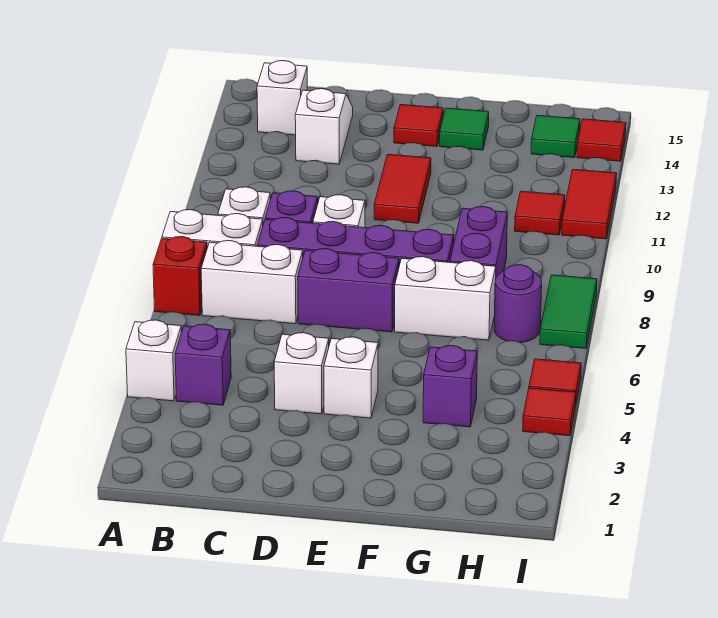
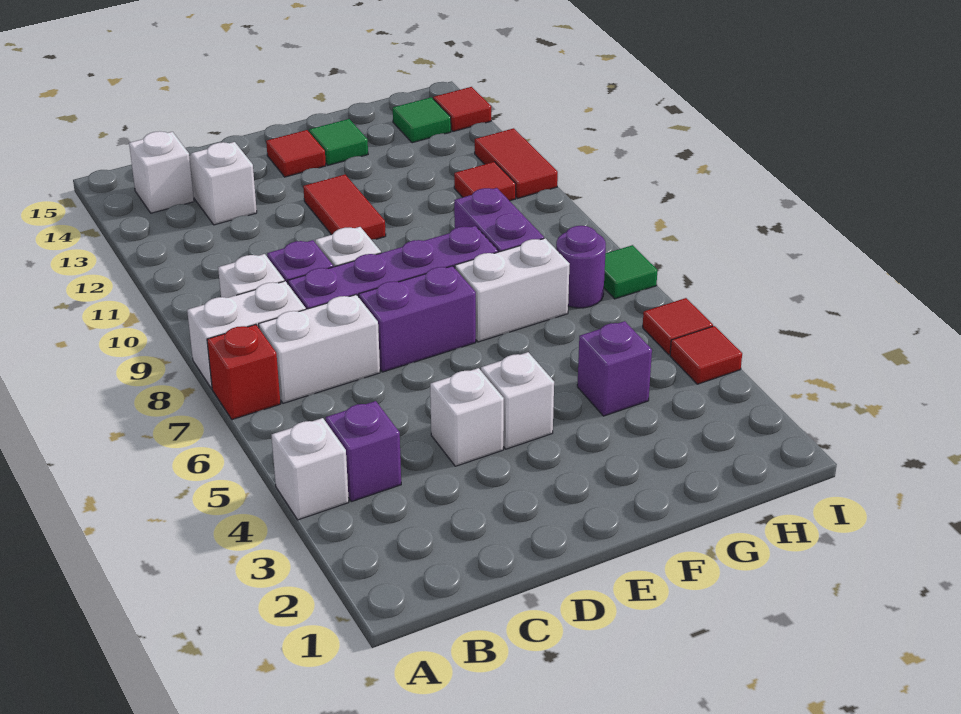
green 1x2 tile [540,275,597,349] -> green 1x1 tile [604,245,658,299]

